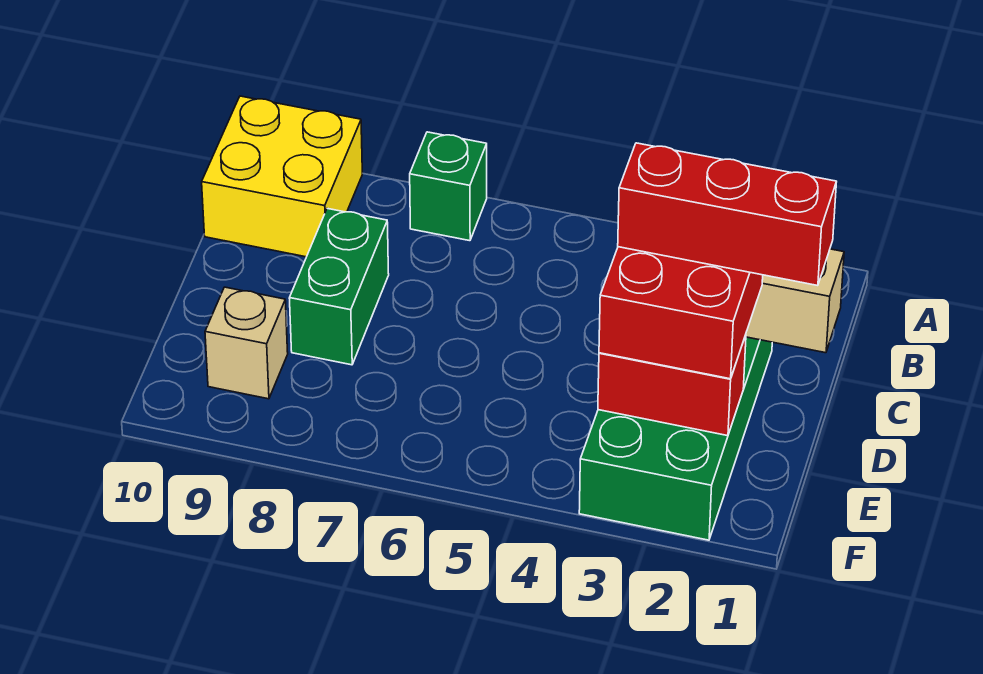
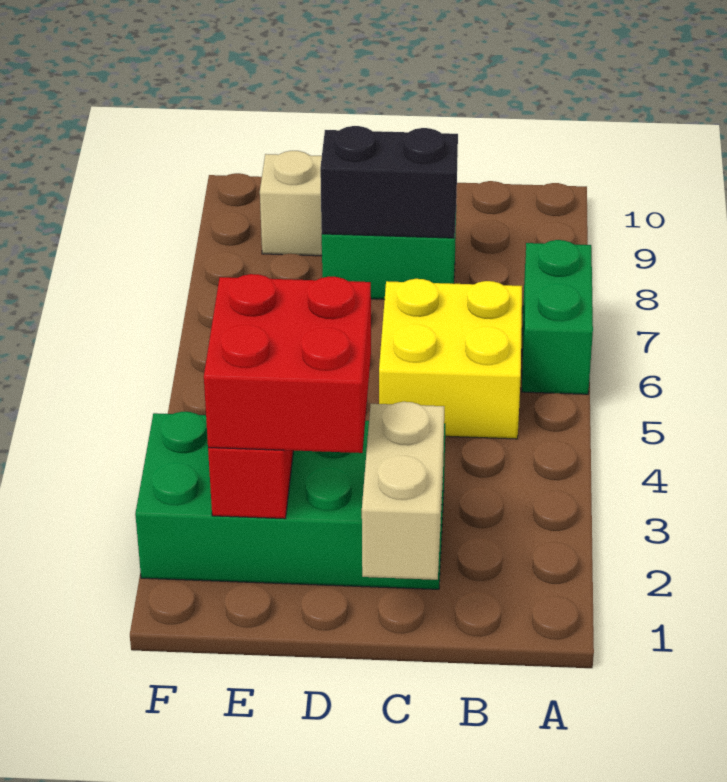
green 1x1 brick [410,132,487,241] -> green 1x2 brick [522,240,593,394]
yellow 2x2 brick [202,96,362,257] -> yellow 2x2 brick moved to [379,279,522,439]
none -> black 1x2 brick [320,126,458,238]
red 1x3 brick [618,143,836,286] -> none

